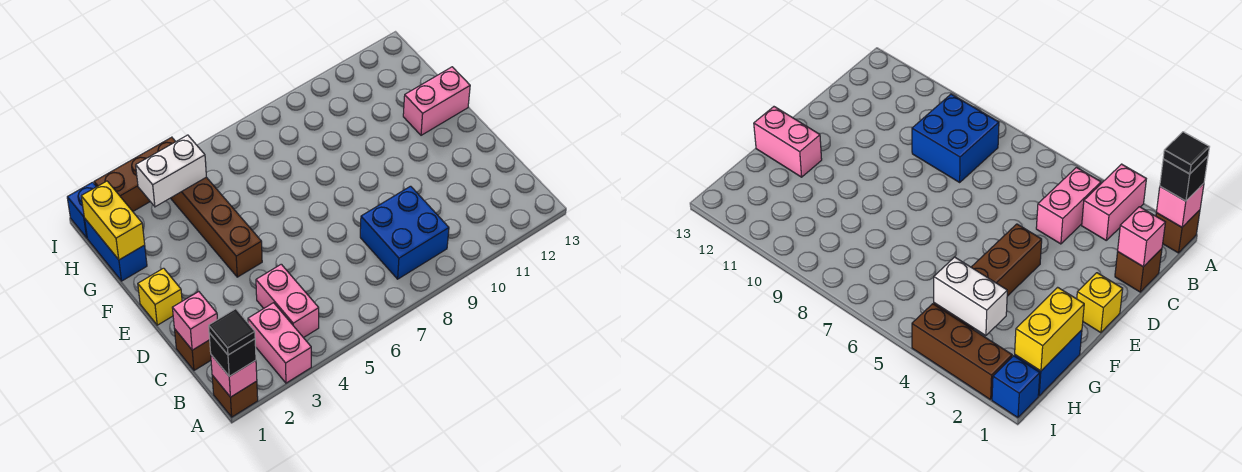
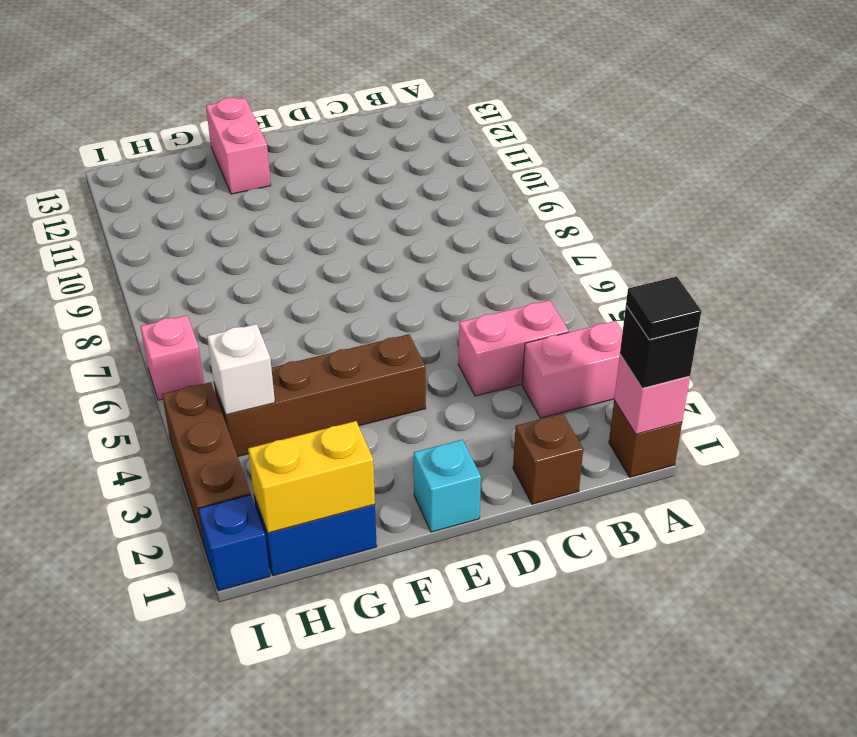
blue 2x2 brick [360,186,449,279] -> none
pink 1x1 brick [172,292,217,350] -> pink 1x1 brick moved to [140,315,204,400]
yellow 1x1 brick [138,268,182,325] -> cyan 1x1 brick [414,440,481,532]
white 1x2 brick [136,135,206,207] -> white 1x1 brick [207,324,275,415]

